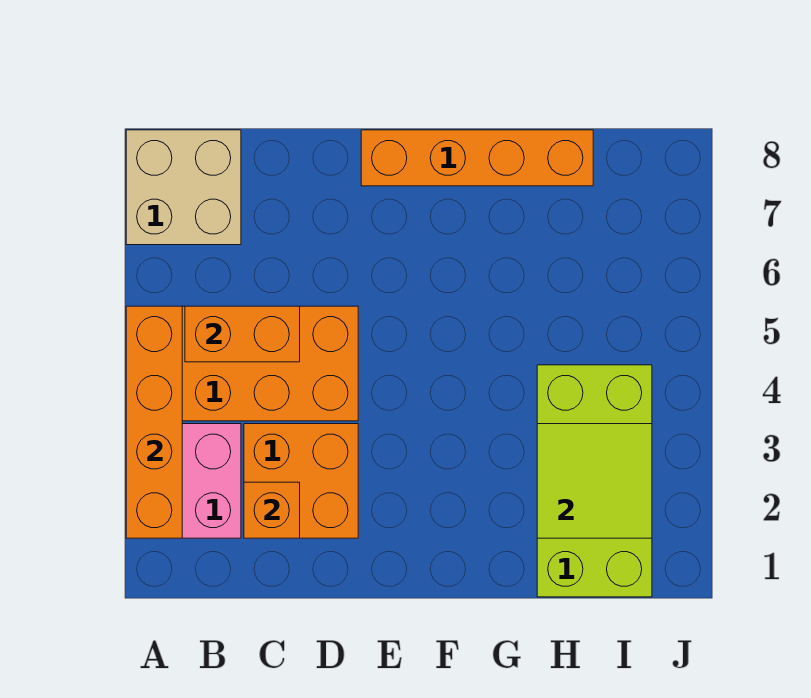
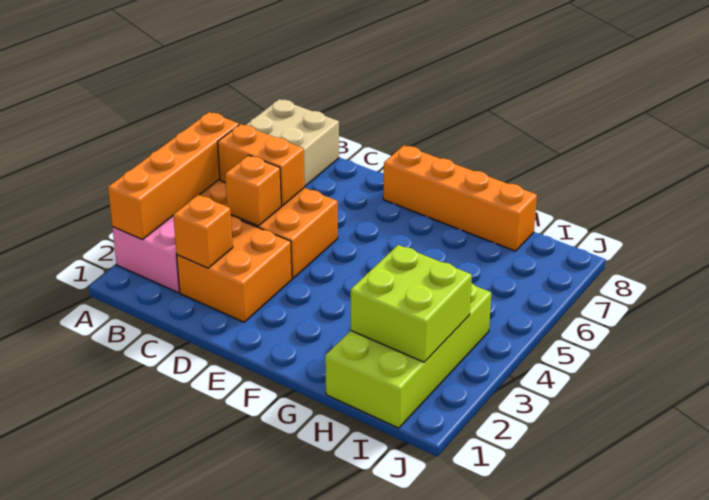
none -> orange 1x1 brick [225,155,281,226]
lime 2x2 tile [537,424,652,538] -> lime 2x2 brick [351,245,472,362]

